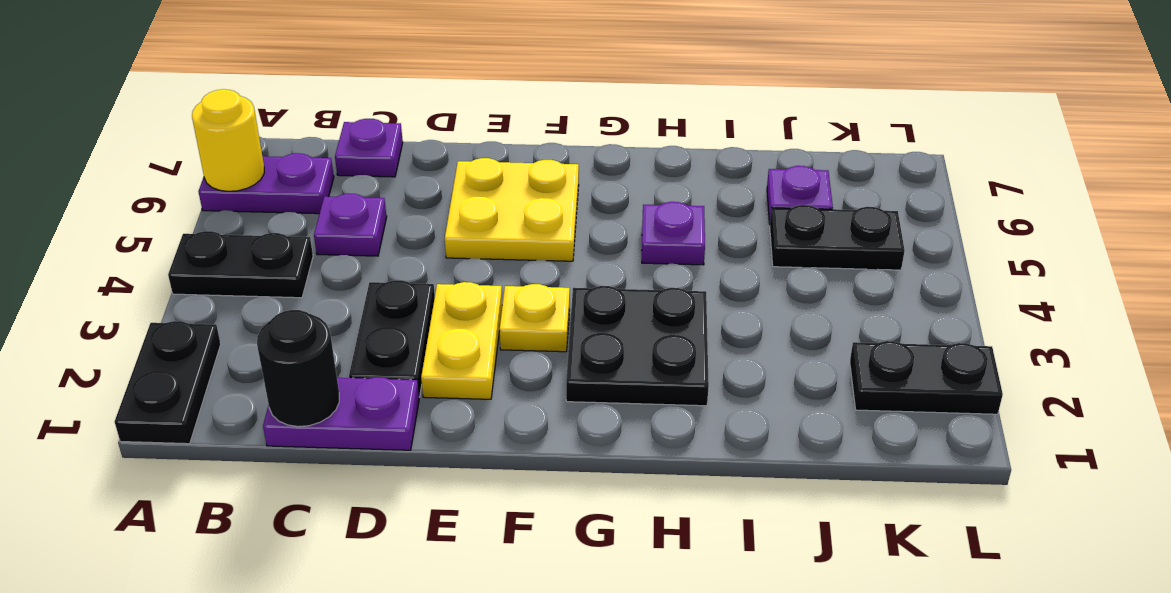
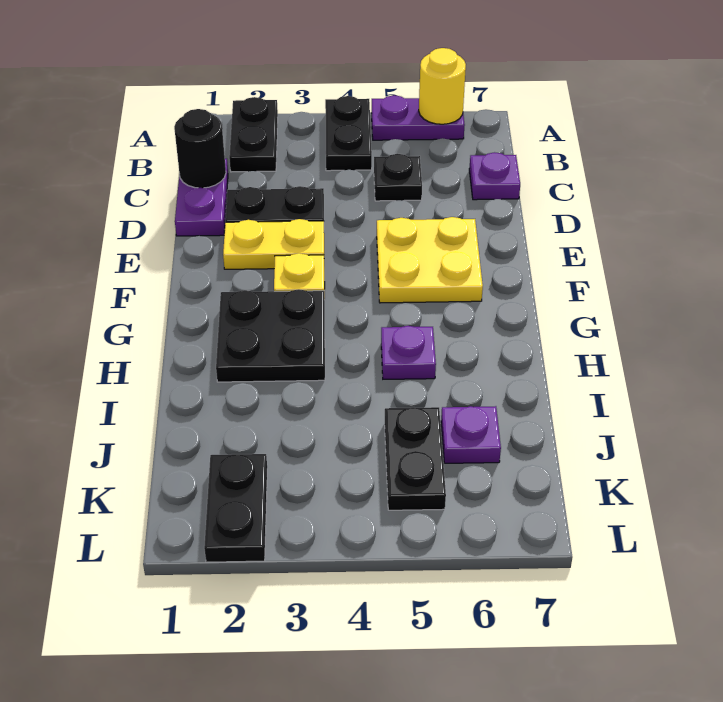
black 1x2 plate [115,321,221,444] -> black 1x2 plate turned to [229,97,278,172]
purple 1x2 plate [198,153,334,214] -> purple 1x2 plate turned to [371,95,465,140]
purple 1x1 plate [314,194,387,256] -> black 1x1 plate [374,154,422,201]

